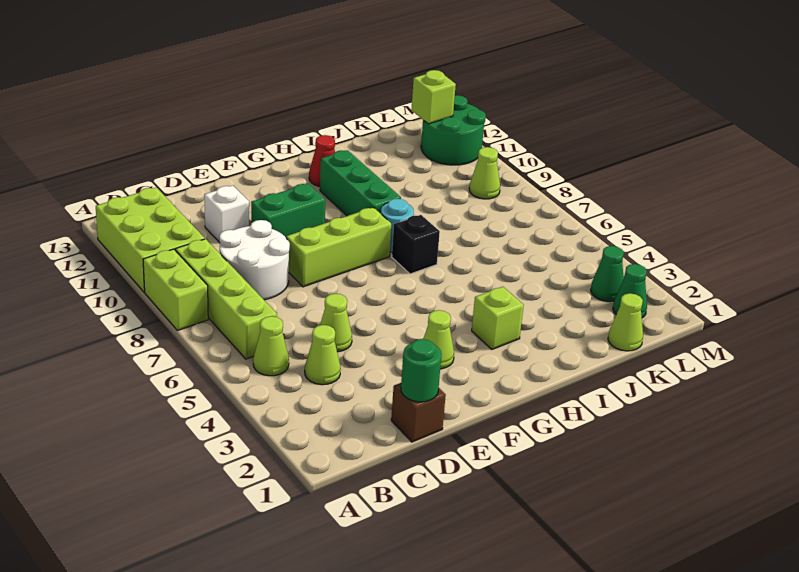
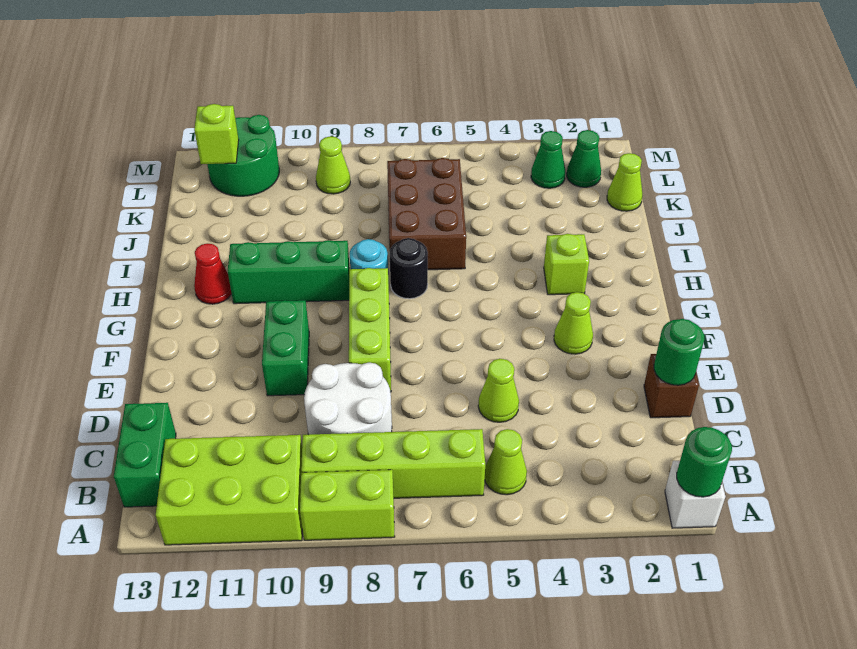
none -> green 1x1 round brick [677,427,732,497]
none -> green 1x2 brick [114,403,176,507]
lime 1x1 cone [305,325,341,385] -> none
white 1x1 brick [204,186,249,242] -> white 1x1 brick moved to [665,461,725,528]
black 1x1 brick [392,215,440,274] -> black 1x1 round brick [390,238,428,299]
none -> brown 2x3 brick [387,158,466,270]

